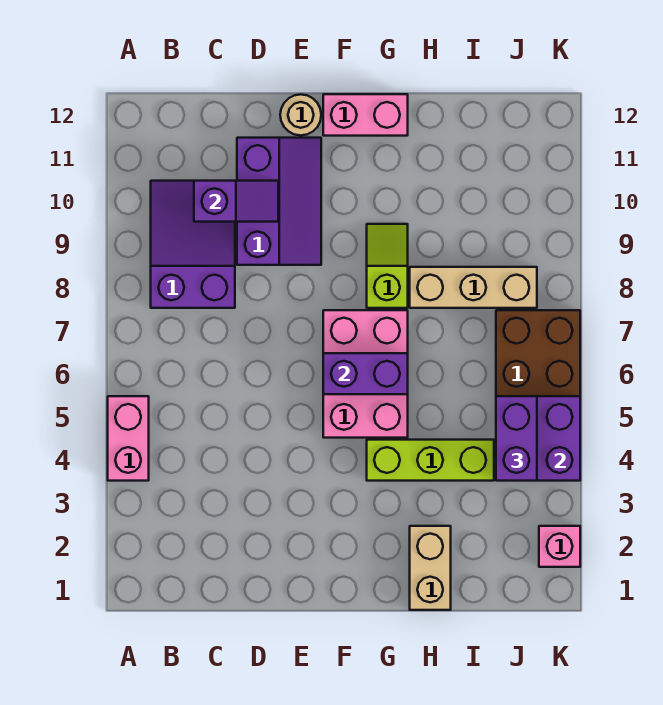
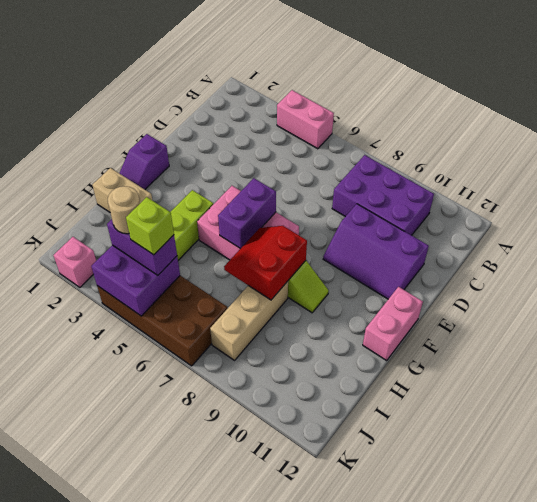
purple 2x3 slope [151,181,235,308] -> purple 2x3 brick [332,155,434,235]
purple 1x2 slope [194,181,278,222] -> purple 1x2 slope moved to [119,134,169,189]
tan 1x1 round brick [280,94,321,135] -> tan 1x1 round brick moved to [108,186,140,234]
none -> red 2x2 slope [224,226,307,300]
none -> lime 1x1 brick [126,197,174,255]

